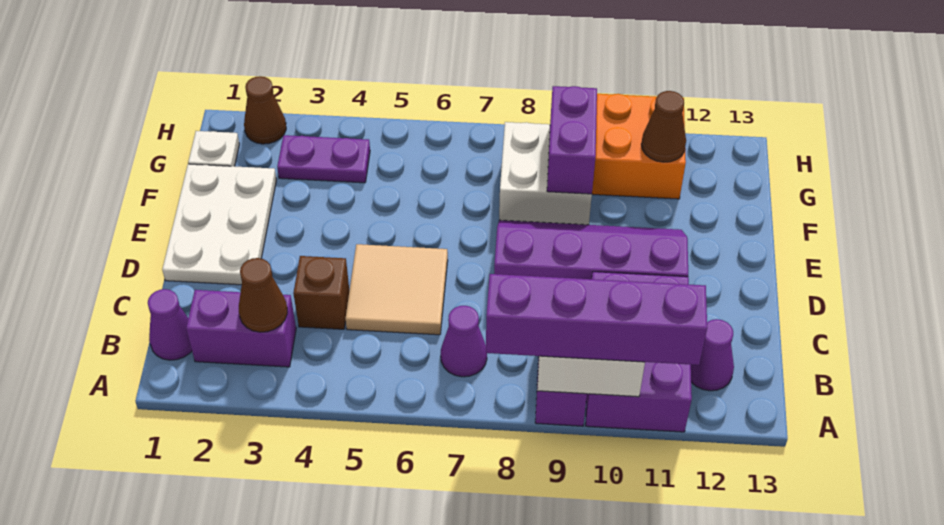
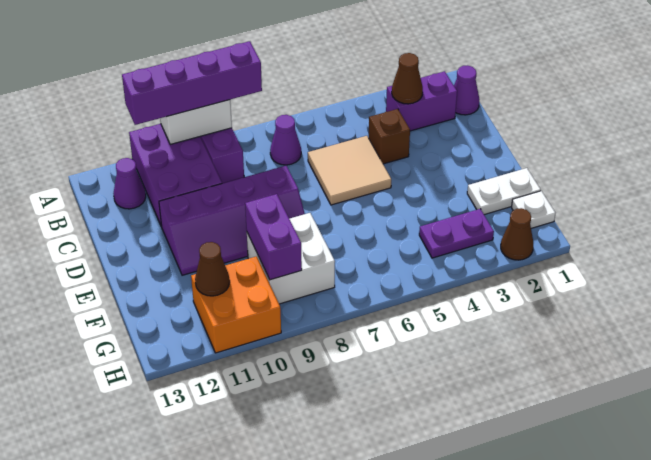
white 2x3 plate [162,164,276,285] -> white 1x2 plate [467,168,541,215]

